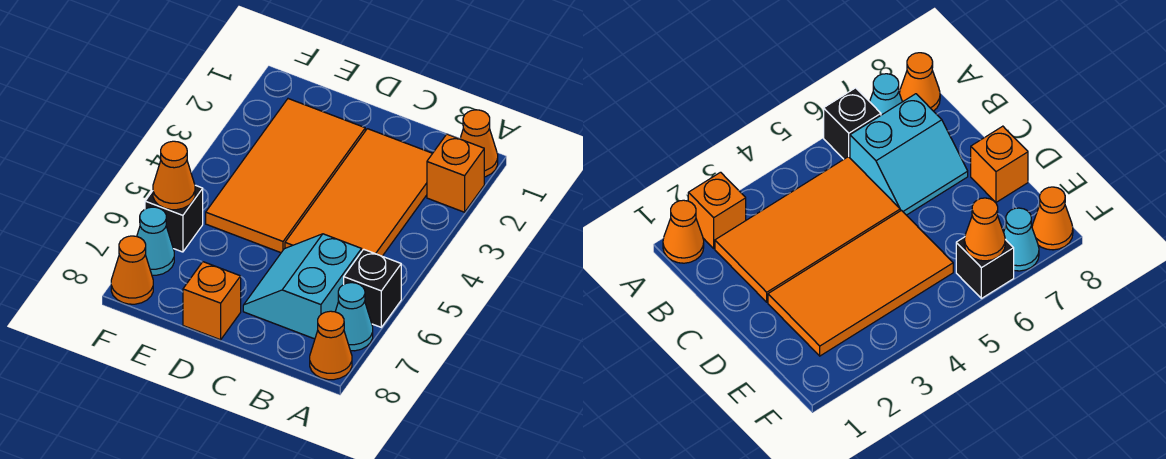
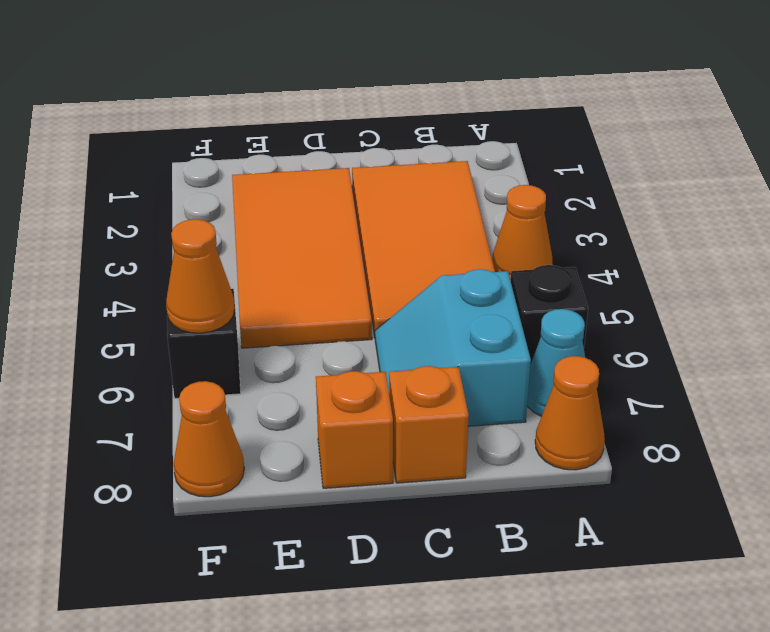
orange 1x1 cone [460,110,498,177] -> orange 1x1 cone moved to [492,185,552,281]
orange 1x1 brick [427,134,484,212] -> orange 1x1 brick moved to [389,366,469,483]
cyan 1x1 cone [137,207,174,275] -> none

